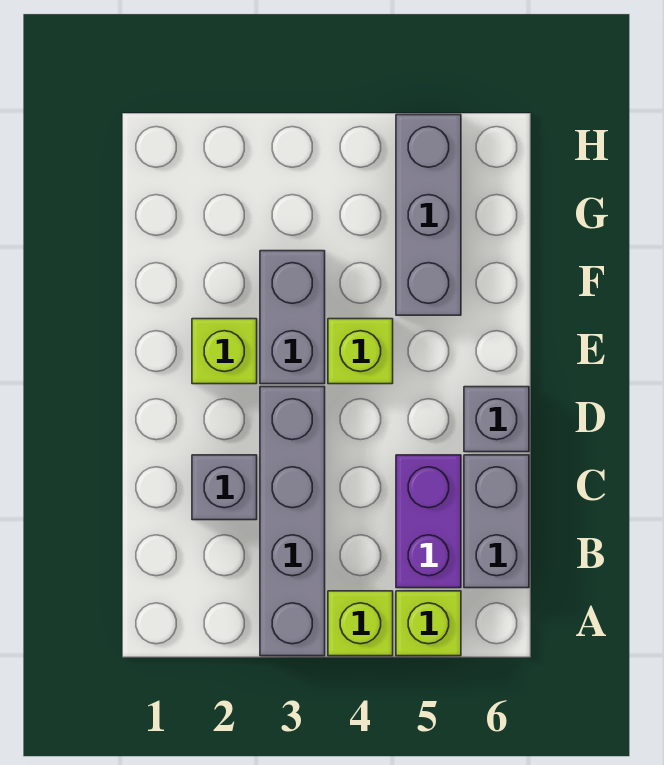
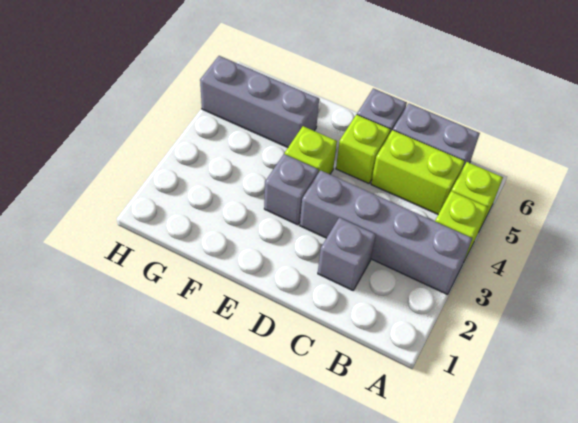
purple 1x2 brick [396,455,461,588] -> lime 1x2 brick [371,130,465,214]
lime 1x1 brick [192,319,257,384] -> lime 1x1 brick moved to [336,115,391,183]
grey 1x2 brick [260,251,325,384] -> grey 1x1 brick [264,154,319,225]

